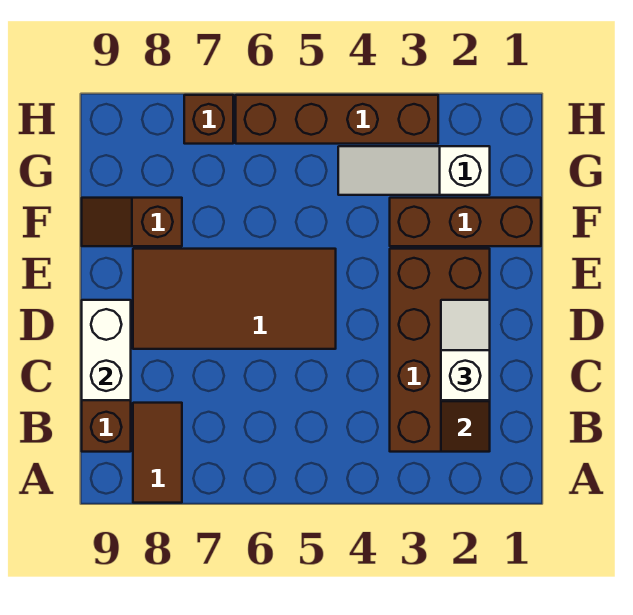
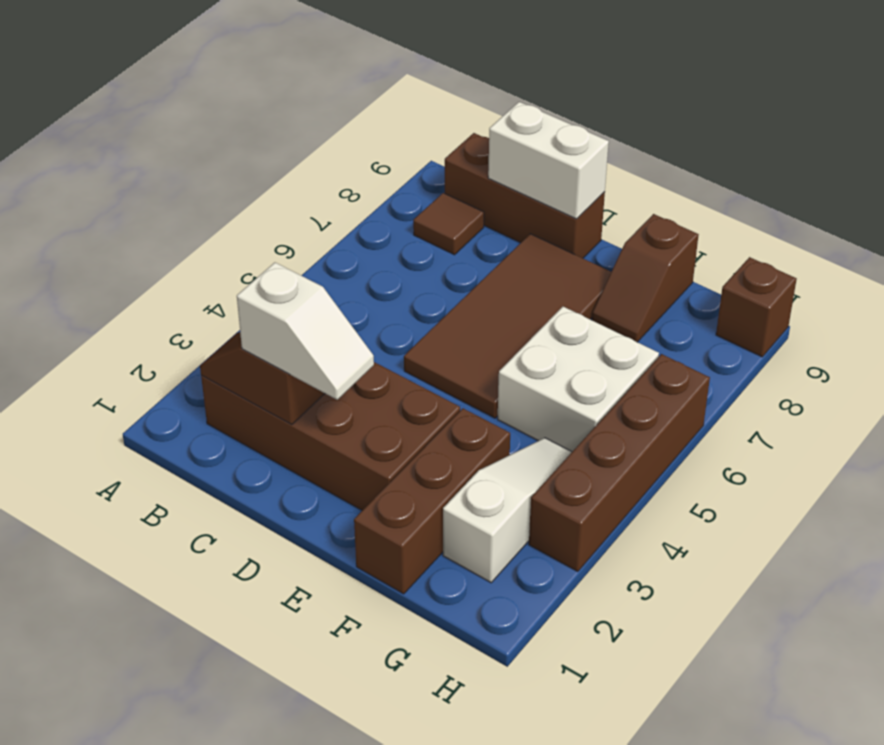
brown 1x2 tile [133,403,182,503] -> brown 1x1 tile [413,193,484,255]
none -> white 2x2 brick [498,307,659,452]
brown 1x2 slope [82,198,182,246] -> brown 1x2 slope turned to [592,214,699,342]
brown 1x1 brick [184,95,233,144] -> brown 1x1 brick moved to [716,257,797,357]

